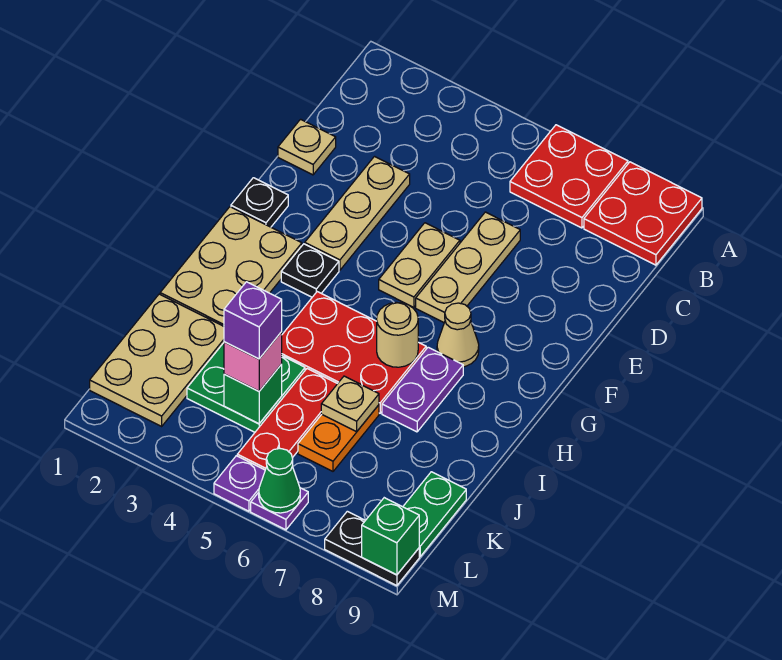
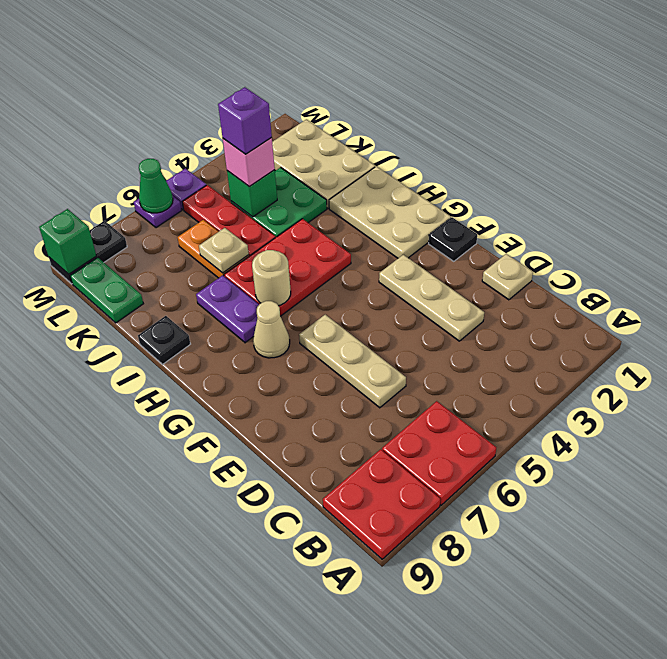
tan 1x2 plate [379,223,460,307] -> none
black 1x1 plate [281,244,339,297] -> black 1x1 plate moved to [138,316,190,364]

